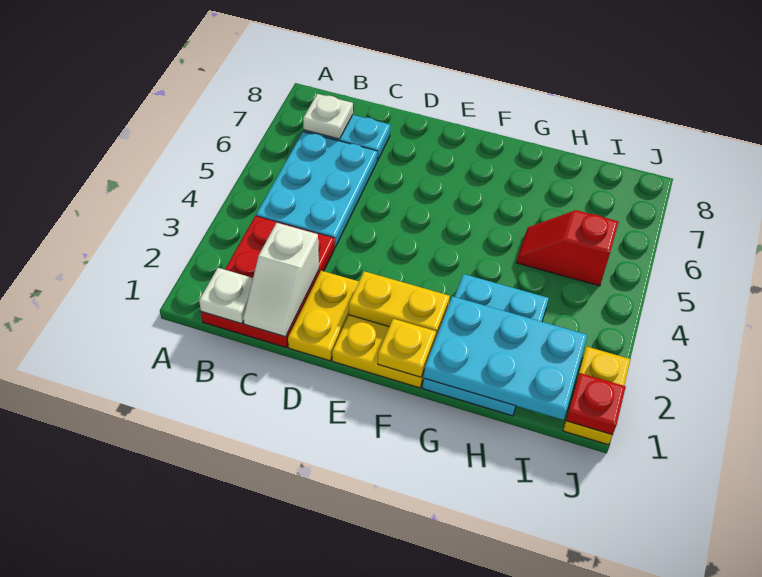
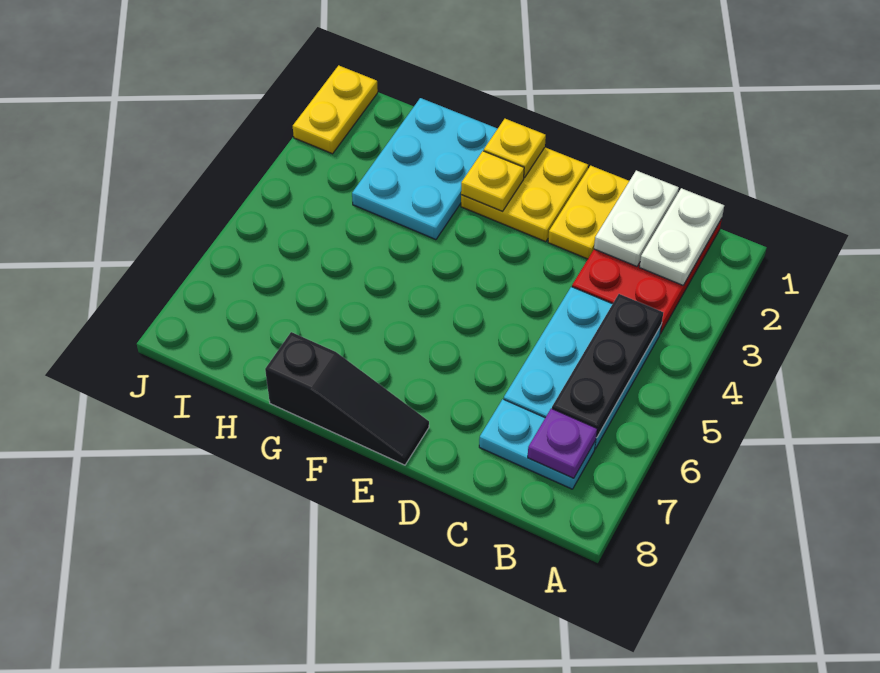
white 1x1 plate [199,268,253,324] -> white 1x2 plate [639,188,724,285]
none -> black 1x3 plate [552,294,663,438]
white 1x1 plate [303,94,353,139] -> purple 1x1 plate [528,408,597,478]
white 1x2 slope [243,223,319,337] -> white 1x2 plate [594,170,679,266]
yellow 1x2 plate [349,271,450,339] -> yellow 1x1 plate [461,151,524,211]
none -> black 1x3 slope [265,332,429,465]
cyan 2x3 plate [424,296,587,420] -> none
red 1x2 slope [516,210,618,286] -> none
red 1x1 plate [566,373,626,435] -> none

